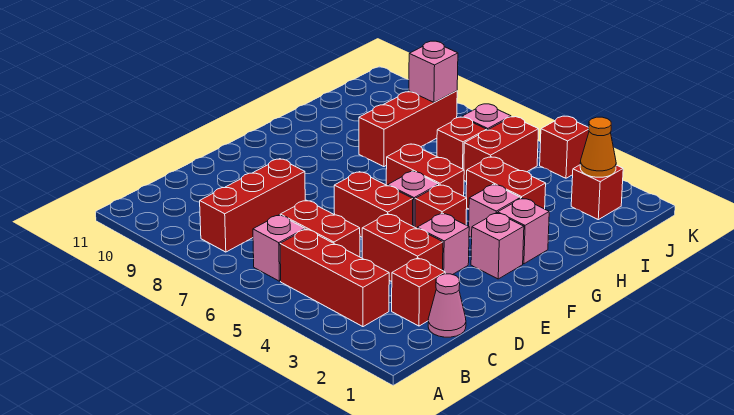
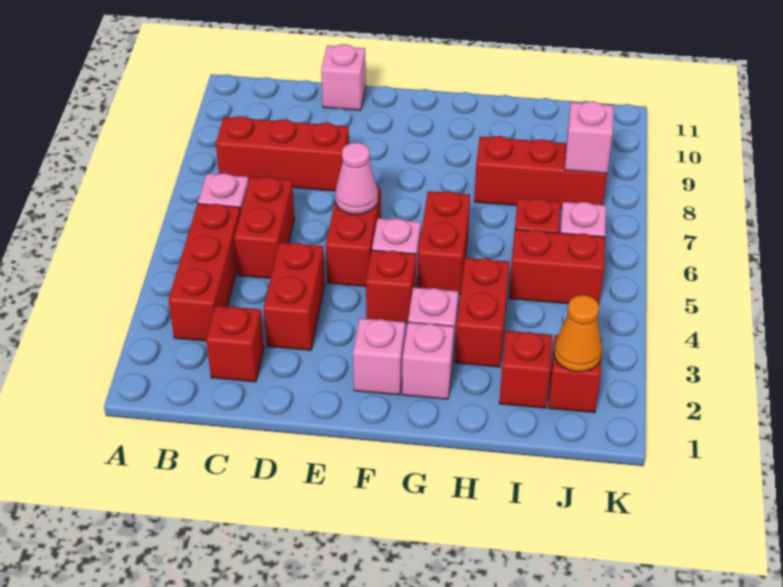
pink 1x1 cone [428,274,466,337] -> pink 1x1 cone moved to [335,143,378,214]
pink 1x1 brick [417,213,469,275] -> pink 1x1 brick moved to [321,44,366,110]
red 1x1 brick [540,116,589,178] -> red 1x1 brick moved to [499,331,552,408]

